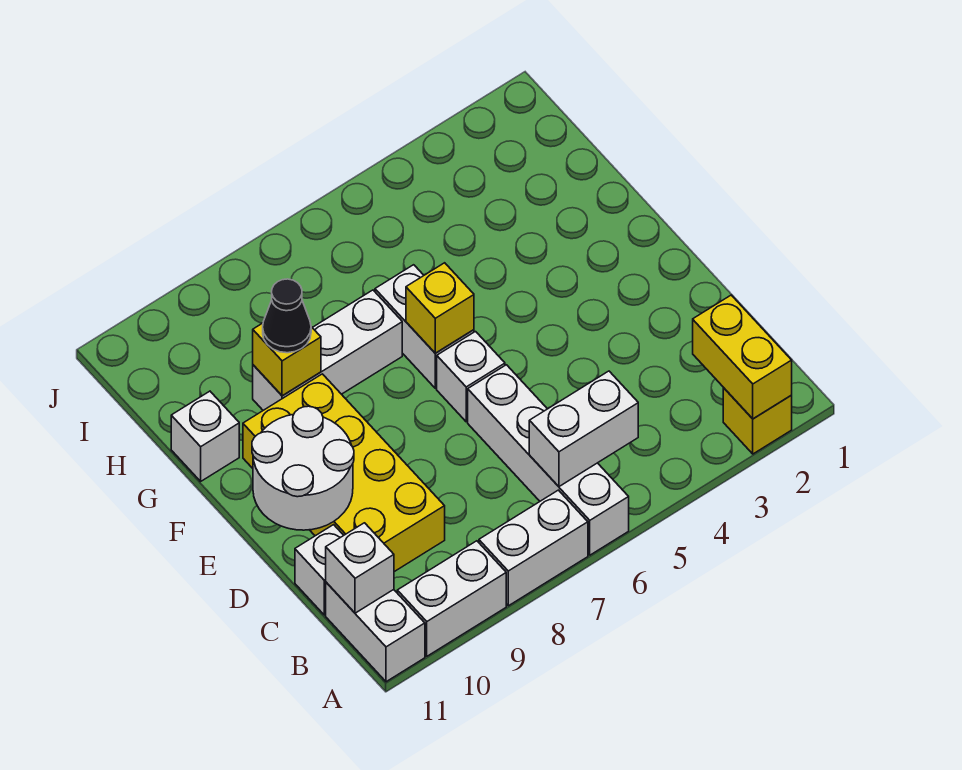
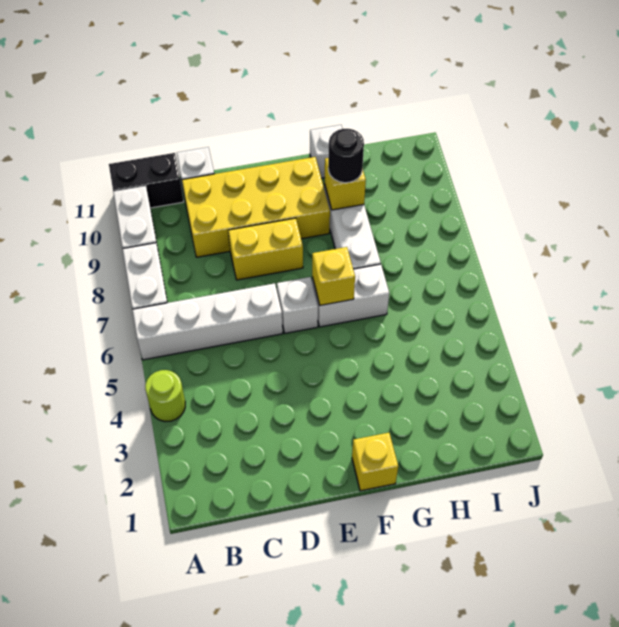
yellow 1x1 brick [723,388,792,454] -> yellow 1x1 brick moved to [352,433,398,491]
yellow 1x2 brick [693,295,792,419] -> yellow 1x2 brick moved to [228,218,303,280]
none -> lime 1x1 round brick [145,370,185,422]
white 1x2 brick [326,582,425,682] -> black 1x2 brick [109,153,184,208]
white 1x2 brick [529,371,638,486] -> none
white 1x1 brick [326,523,394,613] -> none
white 2x2 round brick [252,406,354,530] -> none
black 1x1 cone [263,279,311,353] -> black 1x1 round brick [328,129,364,183]

